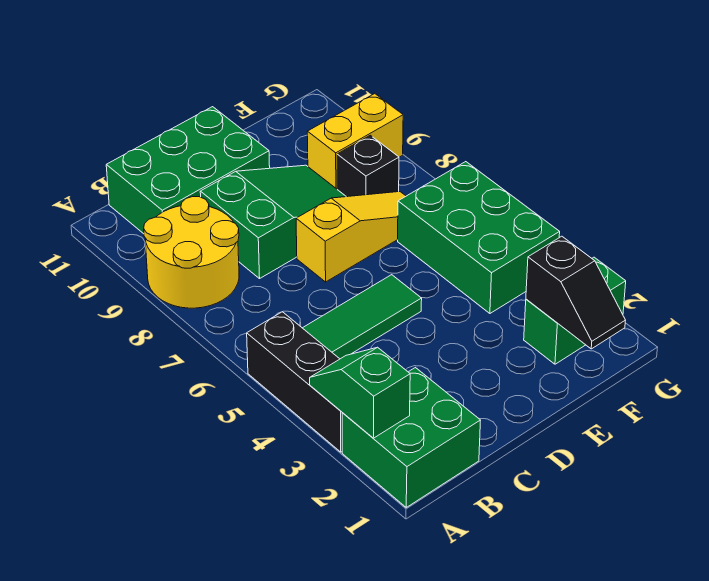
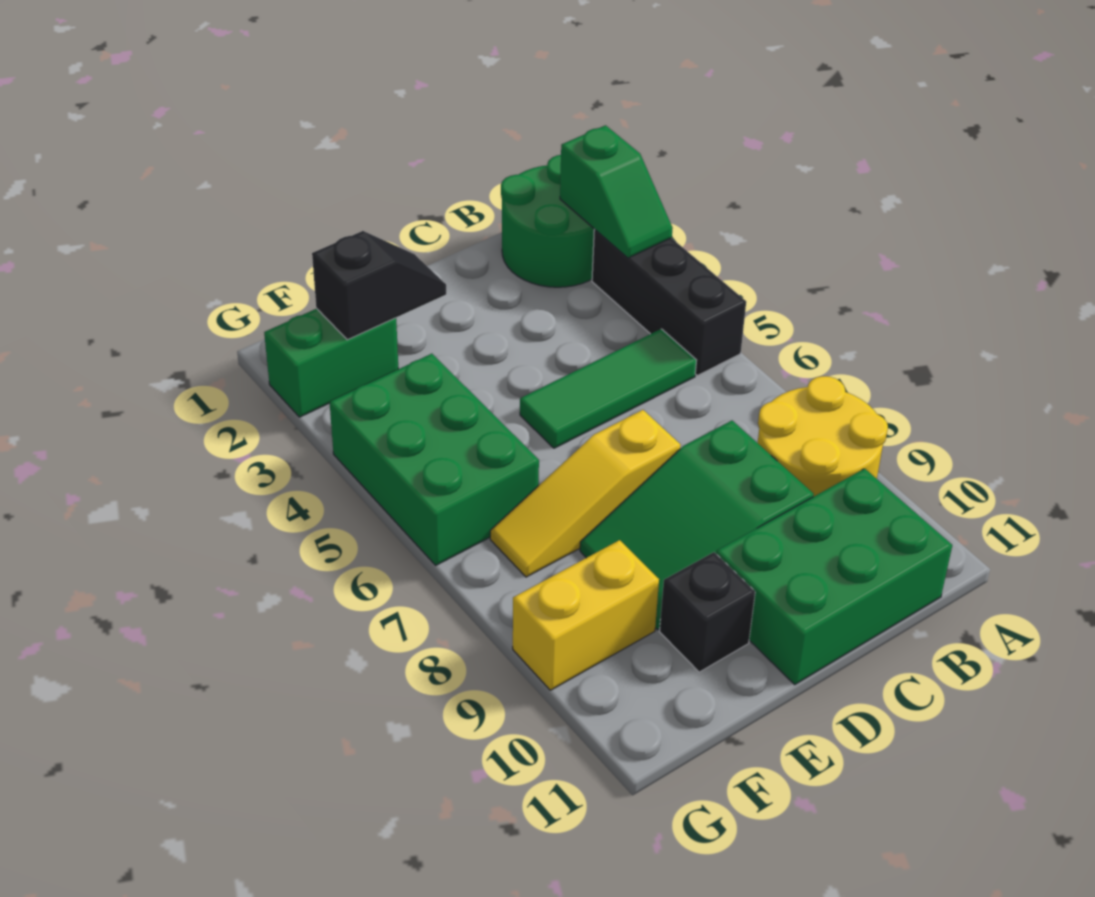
green 2x2 brick [342,368,481,507] -> green 2x2 round brick [501,155,595,287]
black 1x2 slope [526,236,626,349] -> black 1x2 slope turned to [312,231,446,340]
black 1x1 brick [337,135,399,197] -> black 1x1 brick moved to [659,552,755,672]

